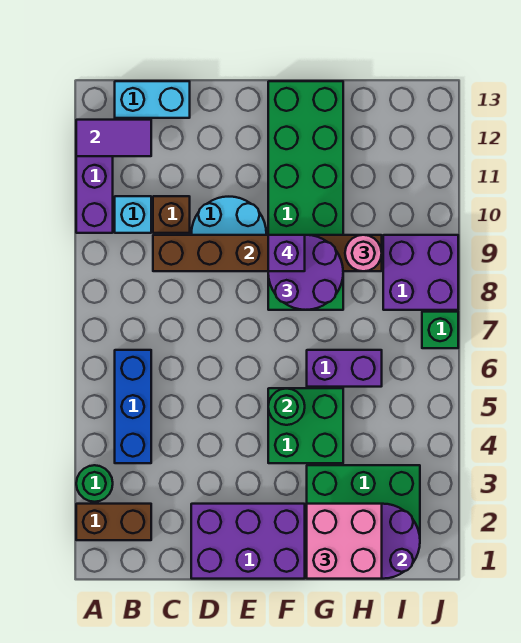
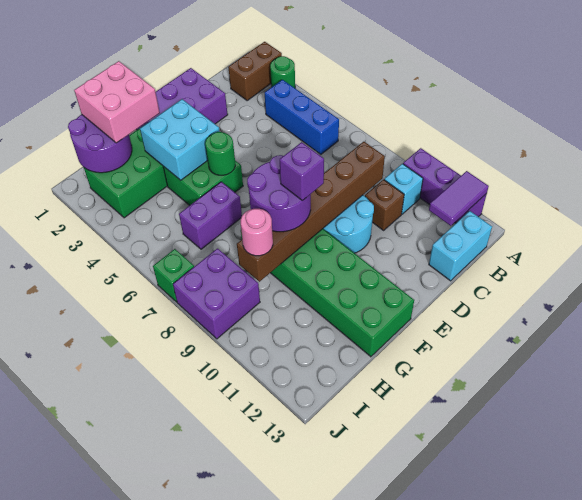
none -> cyan 2x2 brick [140,99,220,180]

